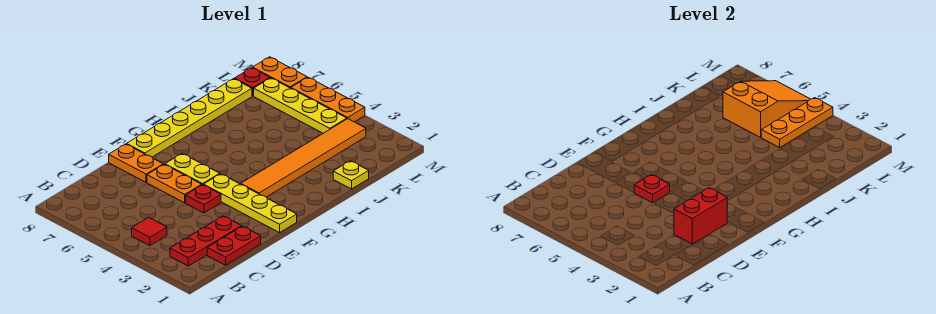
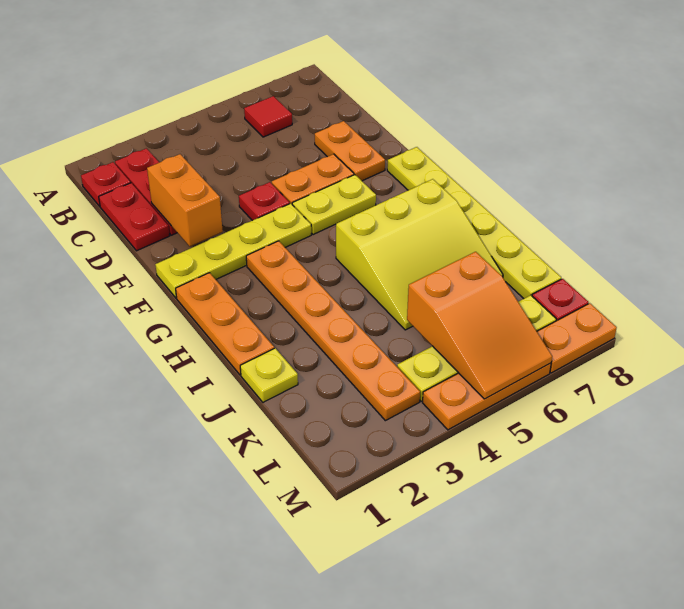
red 1x1 tile [132,217,167,246] -> red 1x1 tile moved to [244,96,292,137]
red 1x2 brick [674,188,727,244] -> orange 1x2 brick [147,154,223,247]
red 1x1 plate [634,175,670,203] -> red 1x1 plate moved to [81,162,131,206]
orange 1x2 plate [109,144,163,182] -> orange 1x2 plate turned to [315,121,385,181]
orange 1x6 tile [241,119,366,197] -> orange 1x6 plate [246,241,420,421]
none -> yellow 3x3 slope [336,179,503,330]
orange 1x3 plate [761,98,833,147] -> orange 1x3 plate moved to [176,273,274,375]

